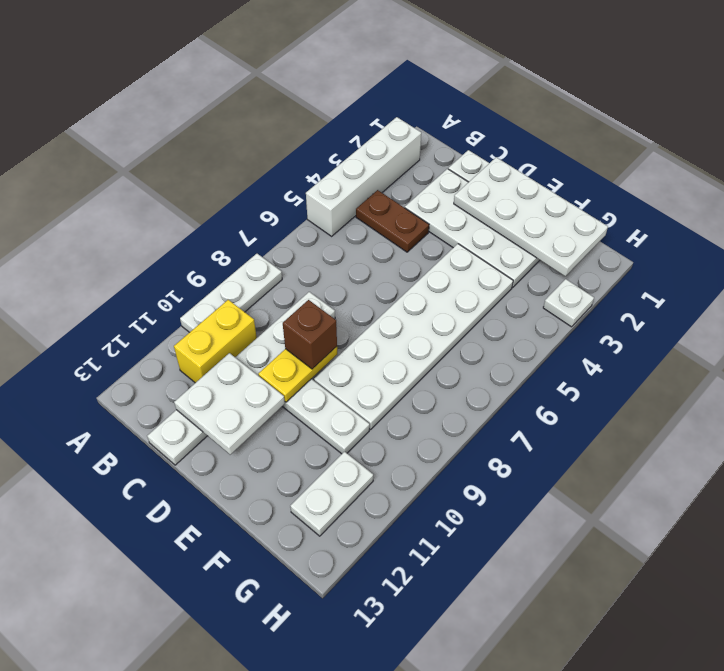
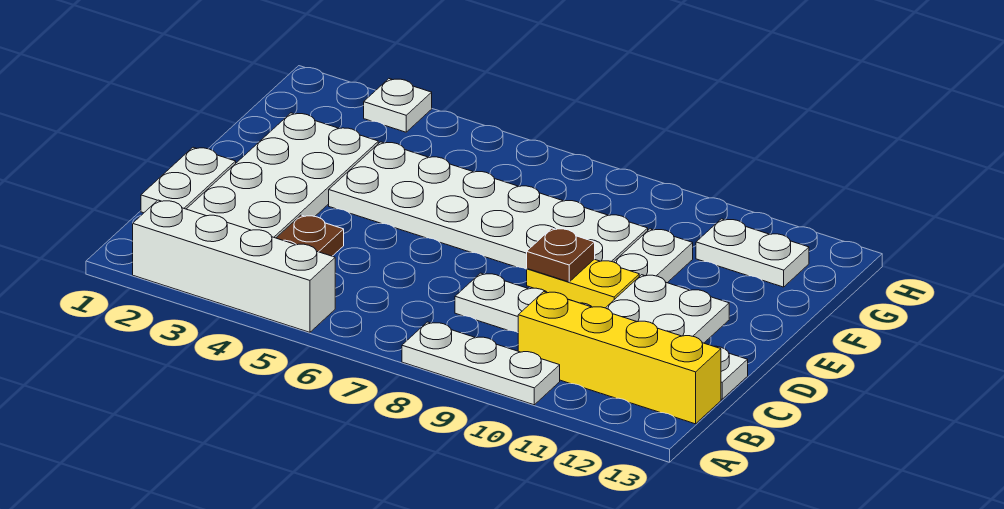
yellow 1x2 brick [174,300,257,383] -> yellow 1x4 brick [518,292,721,424]
white 2x4 plate [454,157,608,276] -> none
brown 1x1 brick [283,300,337,369] -> brown 1x1 plate [527,228,595,282]

